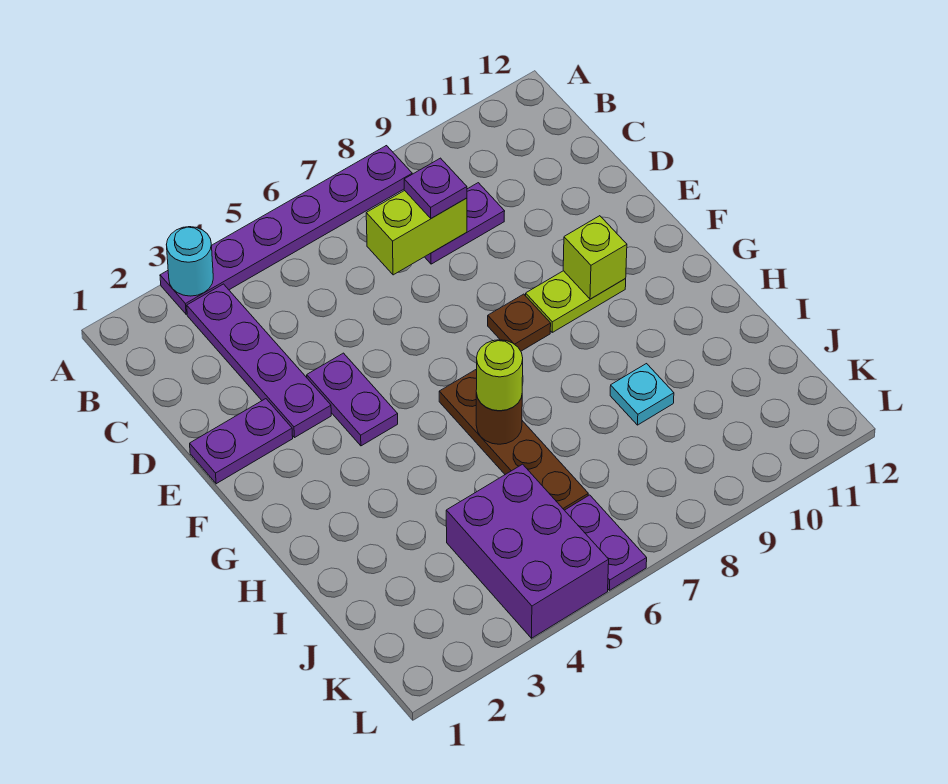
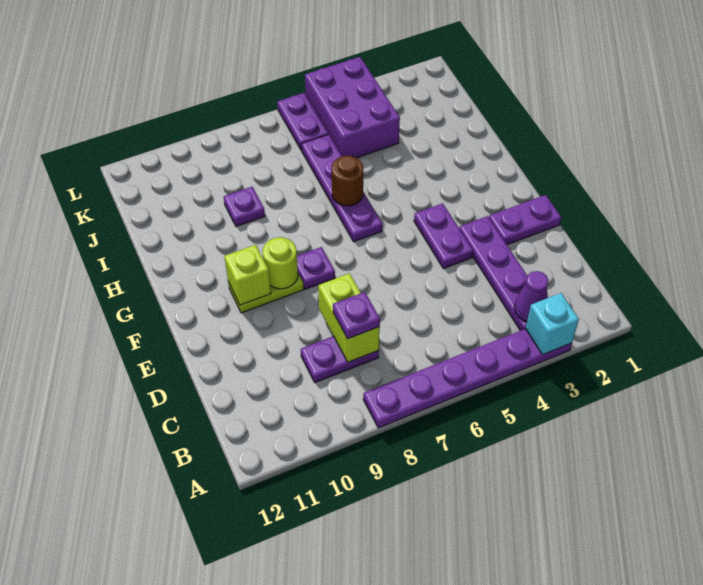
cyan 1x1 round brick [166,227,213,296] -> cyan 1x1 brick [525,293,579,354]
none -> purple 1x1 cone [514,271,548,322]
lime 1x2 brick [366,191,467,275] -> lime 1x2 brick turned to [318,273,380,362]
brown 1x1 plate [488,294,551,351] -> purple 1x1 plate [297,247,335,289]
brown 1x4 plate [439,370,588,510] -> purple 1x4 plate [301,134,382,242]
lime 1x1 round brick [476,340,523,411] -> lime 1x1 round brick moved to [263,237,298,289]
cyan 1x1 plate [610,364,674,425] -> purple 1x1 plate [224,187,265,226]

